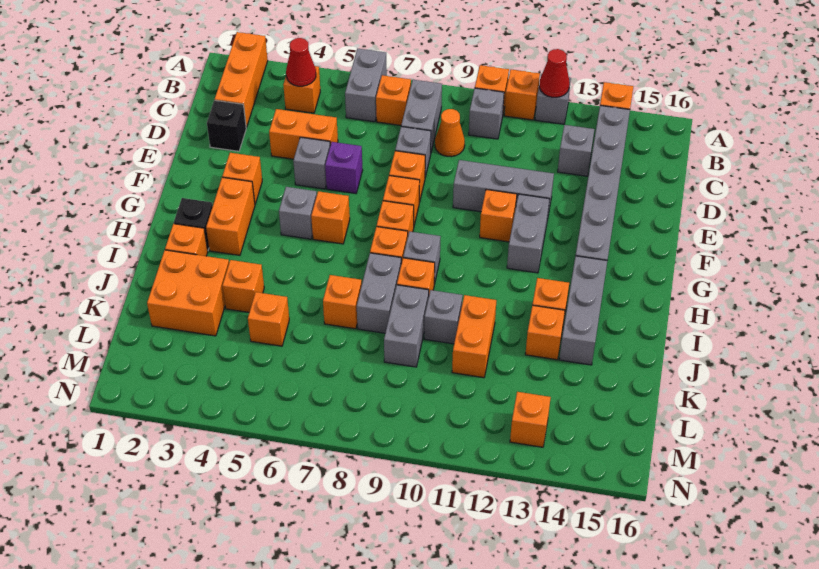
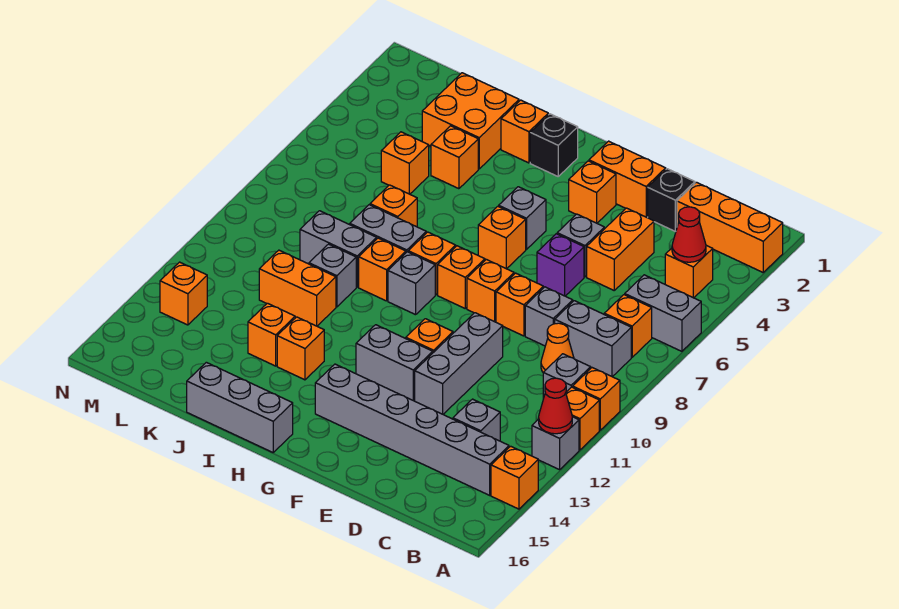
orange 1x2 brick [206,177,255,255] -> orange 1x2 brick moved to [589,141,666,217]
grey 1x3 brick [559,256,607,365] -> grey 1x3 brick moved to [187,362,293,452]

